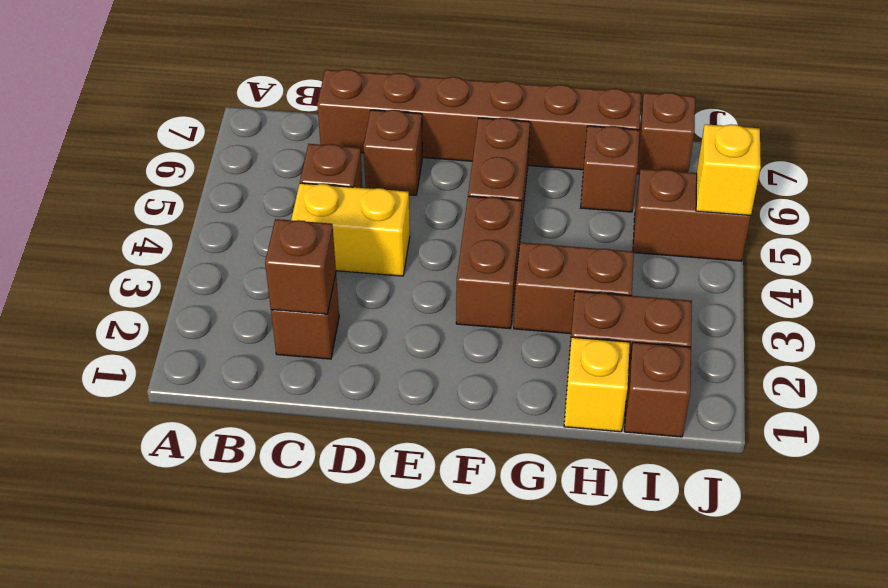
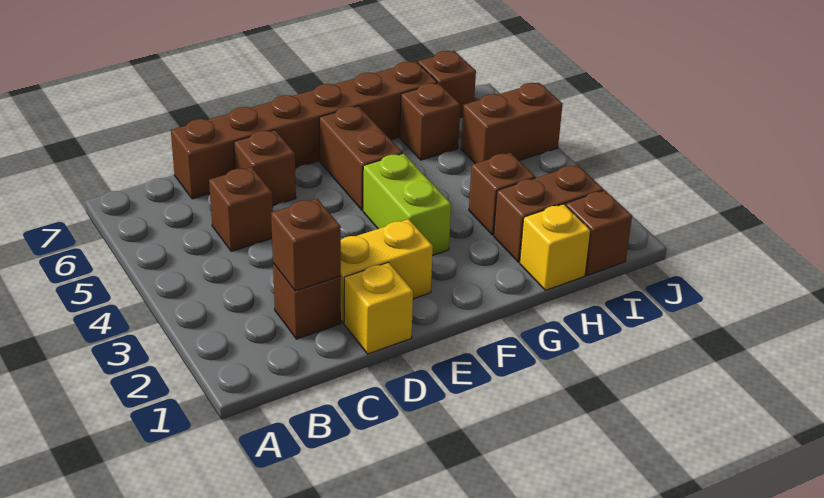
yellow 1x2 brick [291,183,410,276] -> yellow 1x2 brick moved to [341,219,433,323]
brown 1x2 brick [456,196,522,329] -> lime 1x2 brick [363,153,451,255]
brown 1x2 brick [514,243,634,334] -> brown 1x1 brick [469,153,535,235]
yellow 1x1 brick [696,124,761,216] -> yellow 1x1 brick moved to [344,262,413,354]

